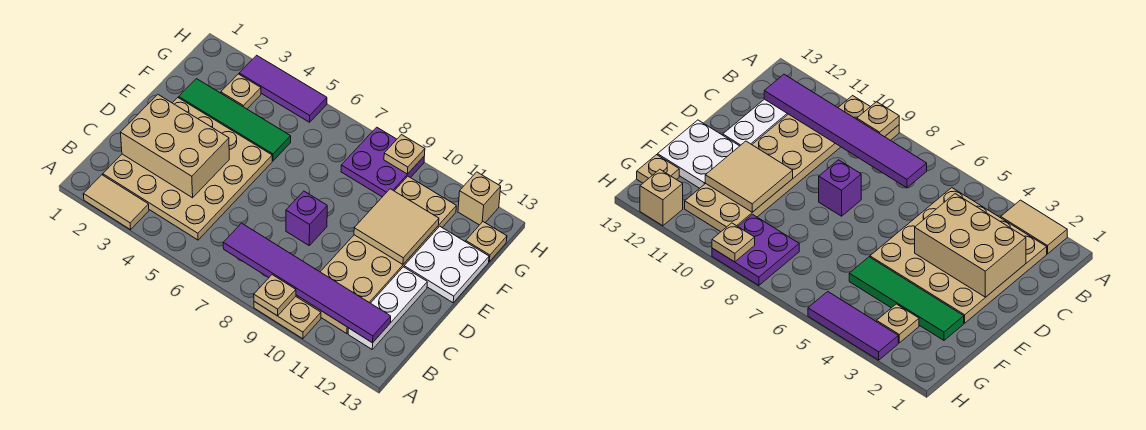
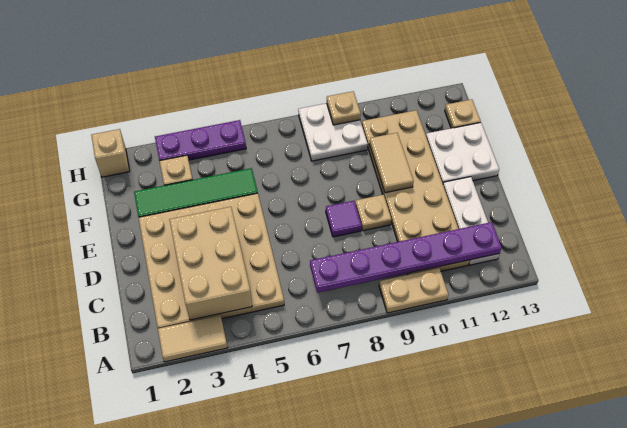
tan 1x1 plate [254,275,296,316] -> tan 1x1 plate moved to [355,195,391,231]
purple 1x6 tile [223,223,391,343] -> purple 1x6 plate [310,222,502,293]
tan 2x3 brick [120,95,229,198] -> tan 2x3 brick turned to [169,207,252,320]
purple 1x1 brick [286,191,327,245] -> purple 1x1 tile [326,201,362,237]
tan 2x2 tile [354,189,439,264] -> tan 1x2 tile [369,133,414,193]
purple 2x2 plate [341,127,424,197] -> white 2x2 plate [298,103,368,161]
purple 1x3 tile [239,55,327,122] -> purple 1x3 plate [155,120,246,161]
tan 1x1 brick [458,172,501,225] -> tan 1x1 brick moved to [91,129,130,177]

